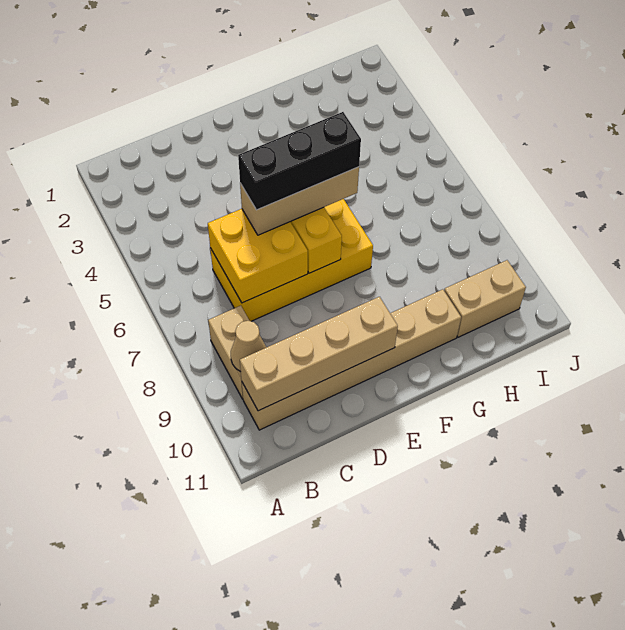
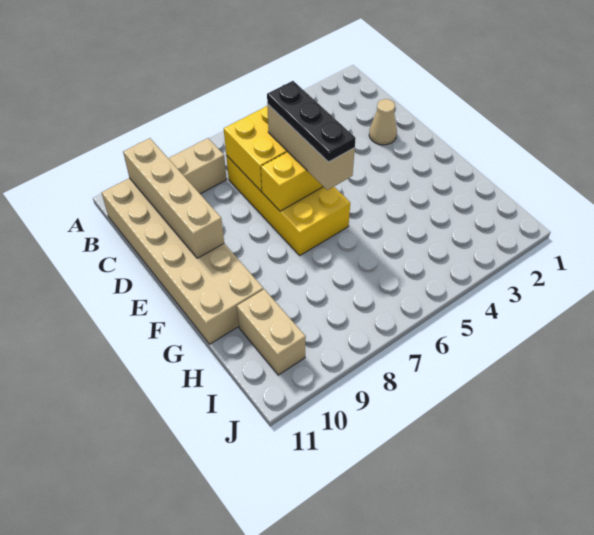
tan 1x1 cone [231,321,266,372] -> tan 1x1 cone moved to [369,99,397,145]
tan 1x6 brick [242,289,461,430] -> tan 2x6 brick [102,178,263,344]
black 1x3 brick [238,112,361,210] -> black 1x3 plate [267,81,356,162]

